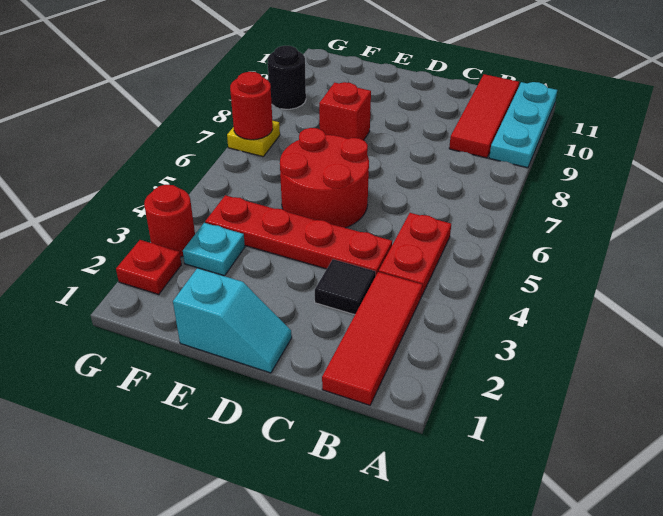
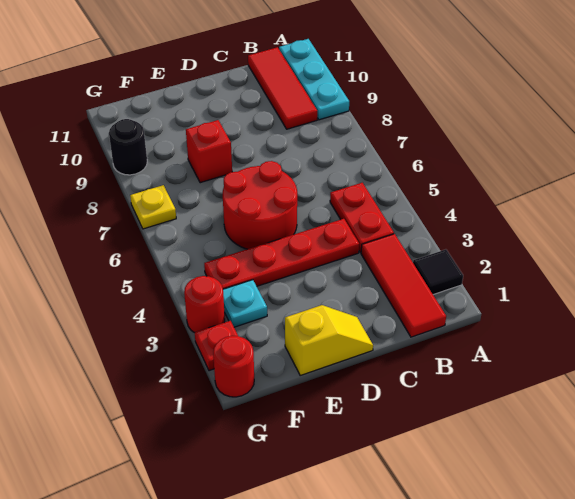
black 1x1 tile [315,259,376,315] -> black 1x1 tile moved to [413,249,463,295]
cyan 1x2 slope [173,268,292,373] -> yellow 1x2 slope [285,305,373,375]
red 1x1 round brick [230,72,273,140] -> red 1x1 round brick moved to [213,336,254,397]

